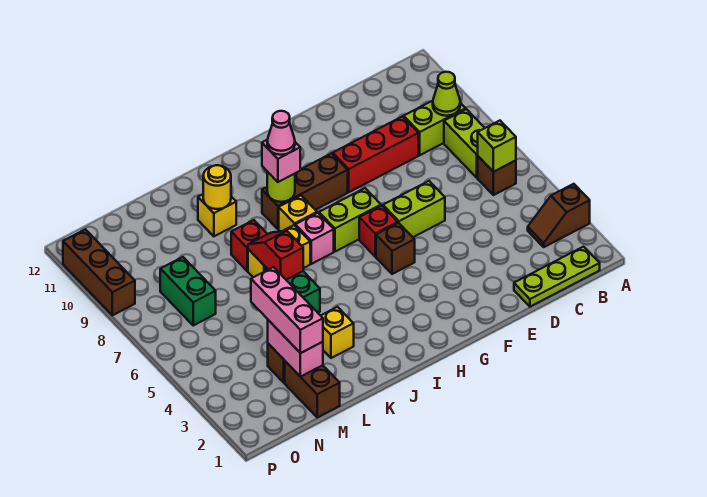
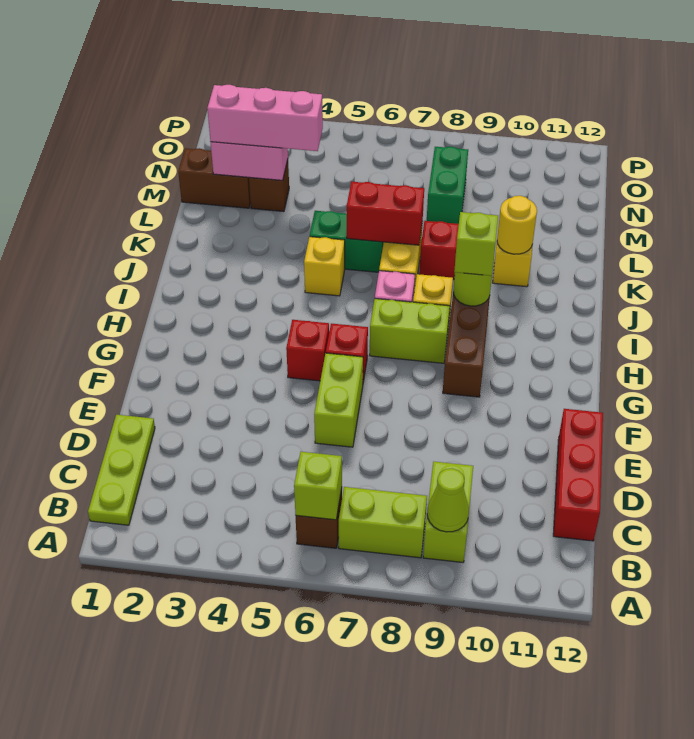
brown 1x2 slope [528,184,590,247] -> none
red 1x3 brick [333,116,418,192] -> red 1x3 brick moved to [553,409,603,541]
brown 1x1 brick [376,223,415,274] -> red 1x1 brick [286,320,329,381]
lime 1x2 brick [319,188,381,252] -> lime 1x2 brick turned to [370,299,450,363]
pink 1x1 brick [262,140,300,182] -> lime 1x1 brick [454,212,498,276]
pink 1x1 cone [267,111,295,155] -> none
yellow 1x1 brick [321,307,354,358] -> yellow 1x1 brick moved to [304,237,345,296]
red 1x2 slope [248,231,303,280] -> red 1x2 brick [347,182,424,245]
green 1x2 brick [160,257,216,325] -> green 1x2 brick turned to [427,147,468,224]
brown 1x3 brick [63,229,135,315] -> none

